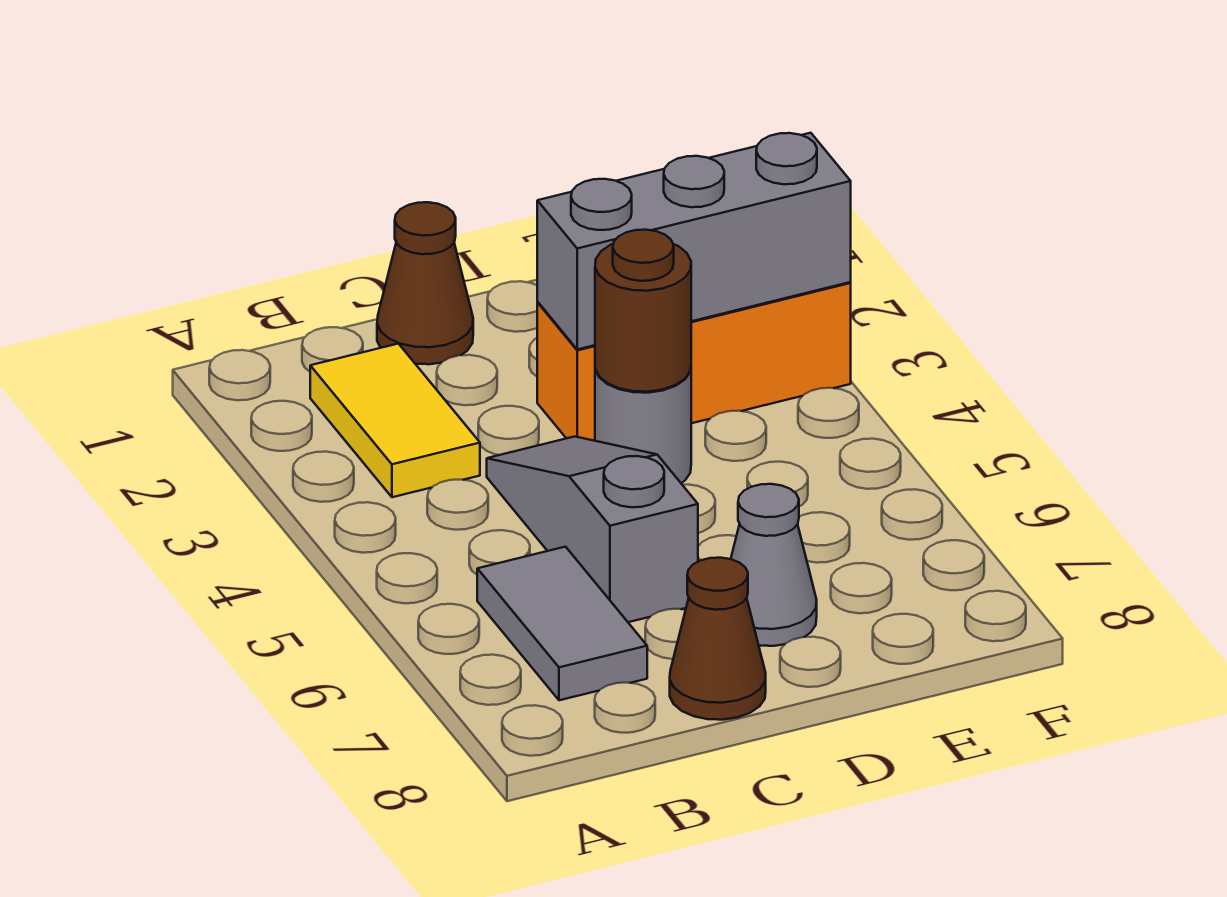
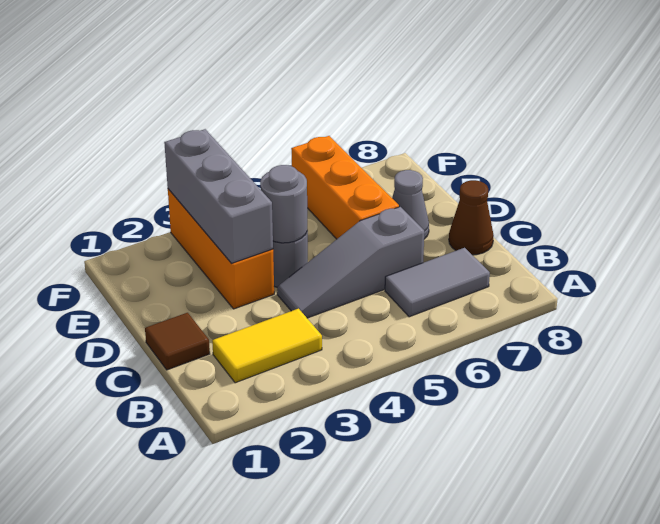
brown 1x1 cone [377,202,473,364] -> brown 1x1 tile [145,313,210,370]
brown 1x1 round brick [595,230,691,392] -> grey 1x1 round brick [260,165,308,243]
none -> orange 1x3 brick [291,136,399,239]

